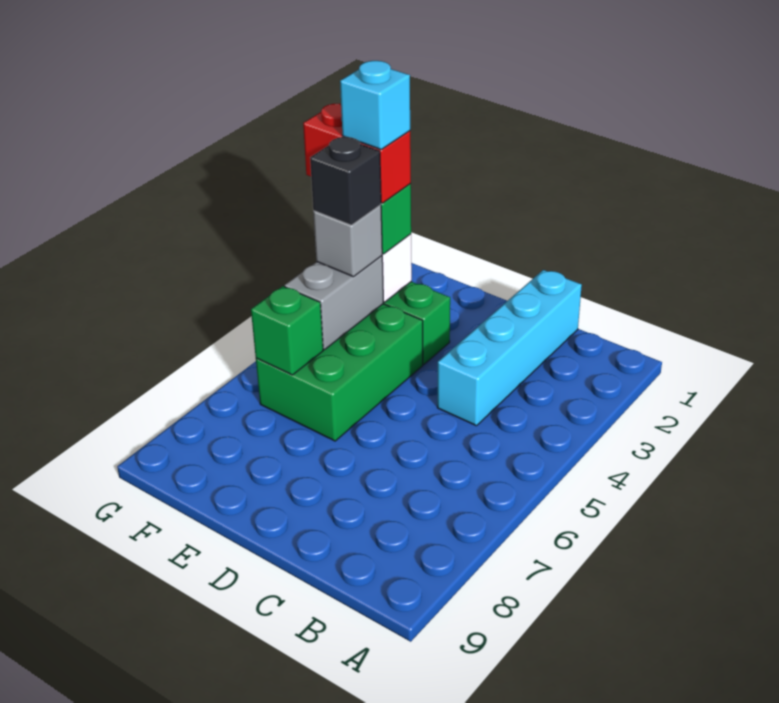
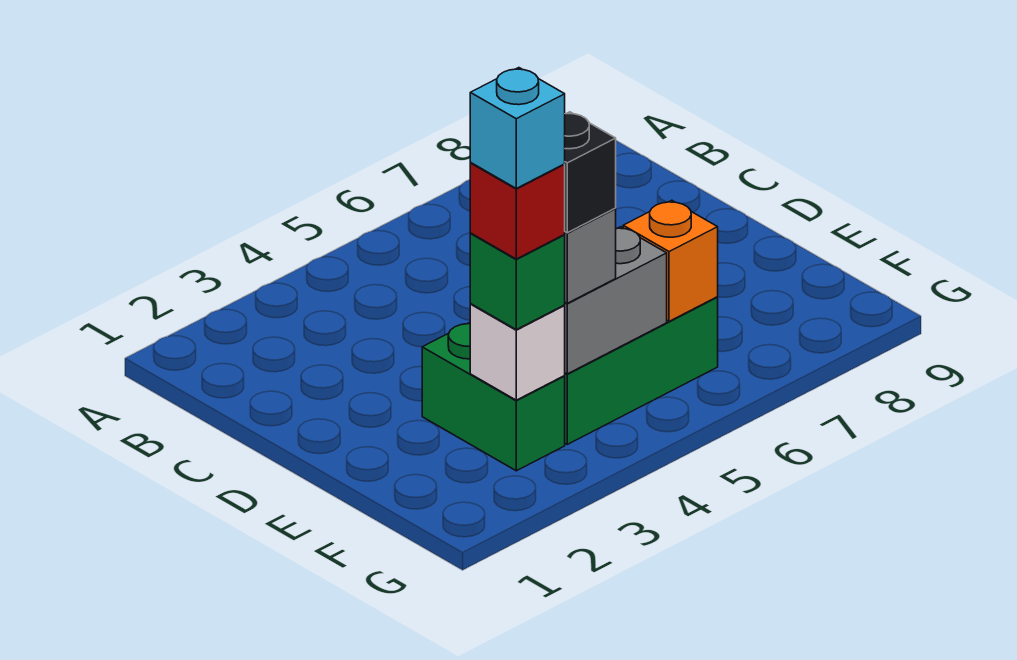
cyan 1x4 brick [437,270,582,426] -> none
red 1x2 brick [303,104,411,203] -> red 1x1 brick [470,163,565,259]
green 1x1 brick [251,286,323,375] -> orange 1x1 brick [623,200,718,321]

